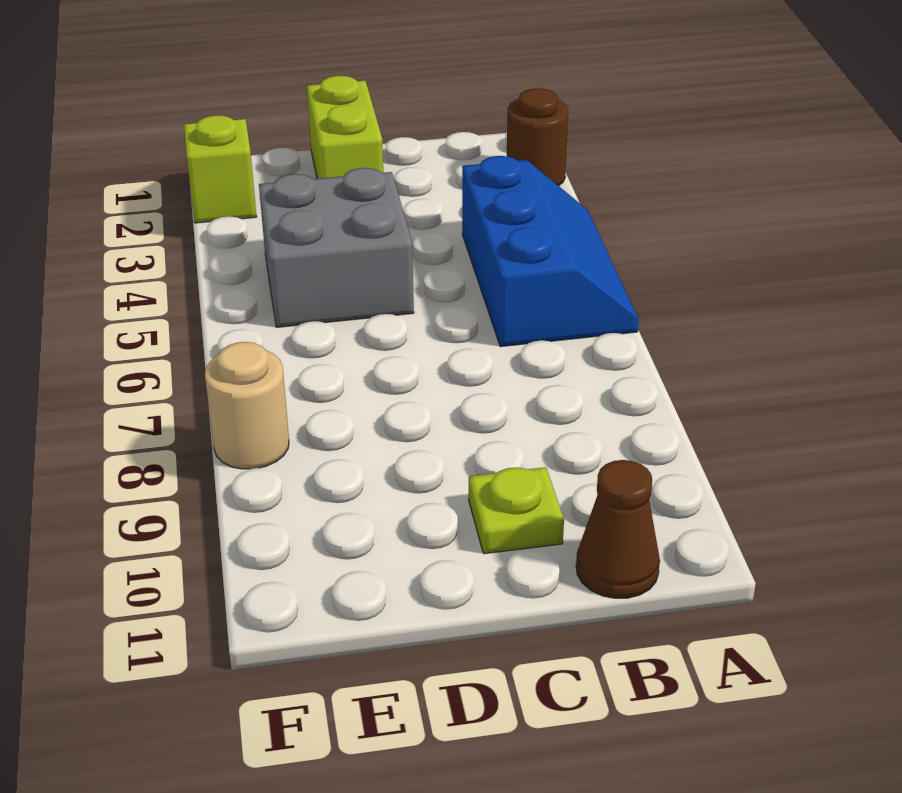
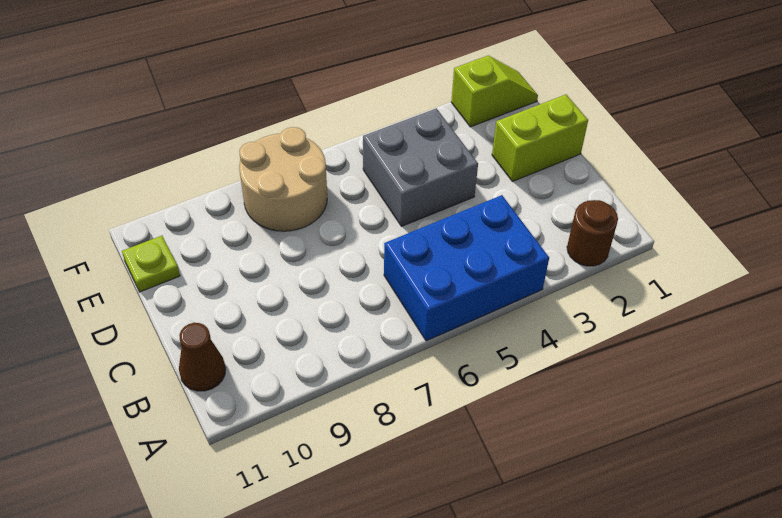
blue 2x3 slope [462,156,639,347] -> blue 2x3 brick [384,195,549,341]
lime 1x1 plate [469,467,564,554] -> lime 1x1 plate moved to [122,236,180,292]
tan 1x1 round brick [205,342,289,469] -> tan 2x2 round brick [239,127,327,231]

